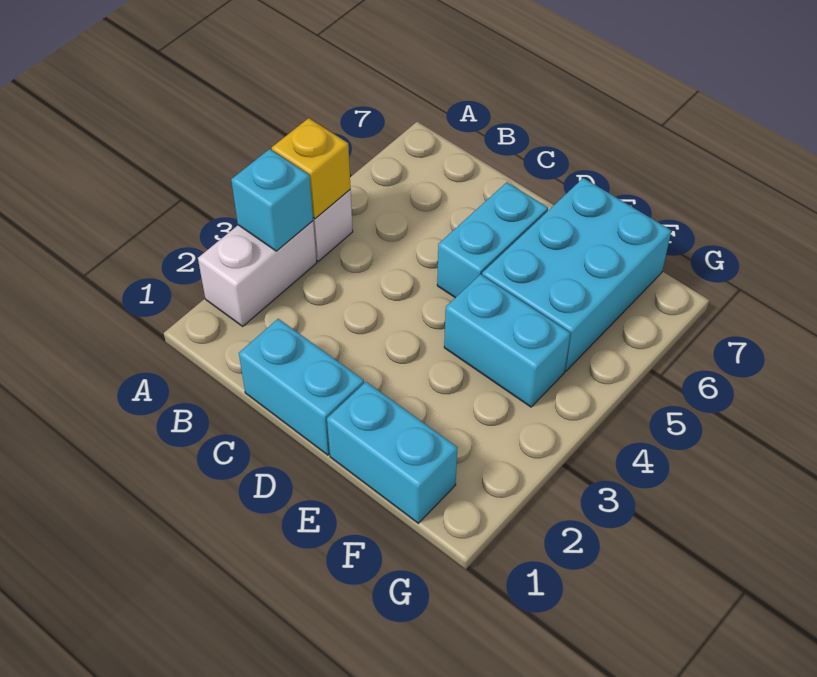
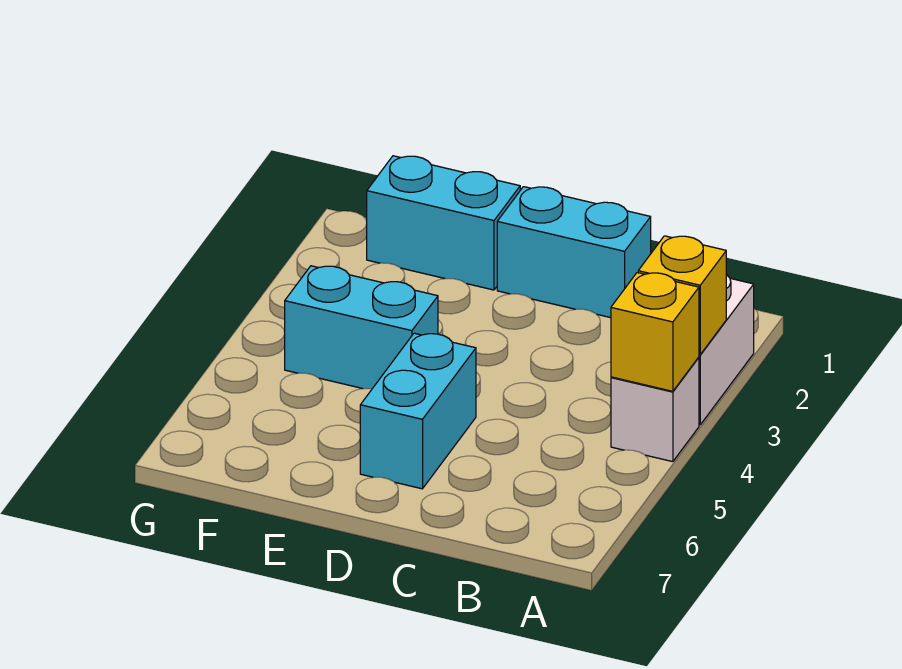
cyan 1x1 brick [231,149,313,251] -> yellow 1x1 brick [638,236,726,355]
cyan 2x3 brick [482,178,671,371] -> none

